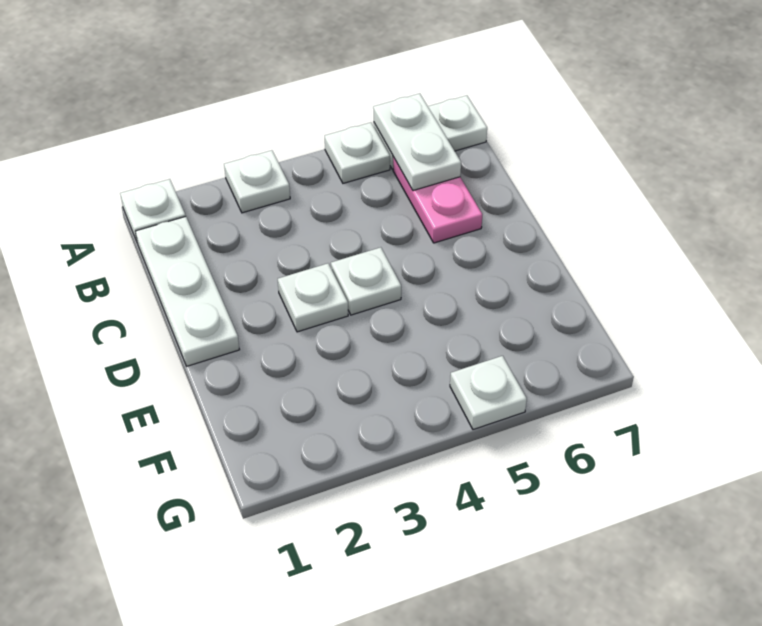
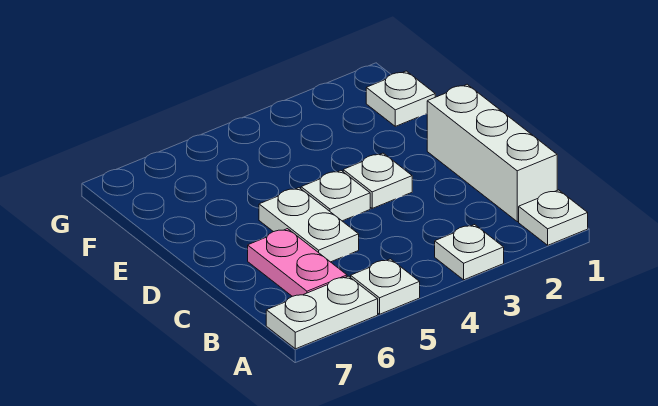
white 1x2 plate [373,94,461,191] -> white 1x2 plate moved to [259,188,359,262]
white 1x3 plate [135,217,240,366] -> white 1x3 brick [427,84,557,222]
white 1x1 plate [450,356,527,430] -> white 1x1 plate moved to [366,71,435,126]

